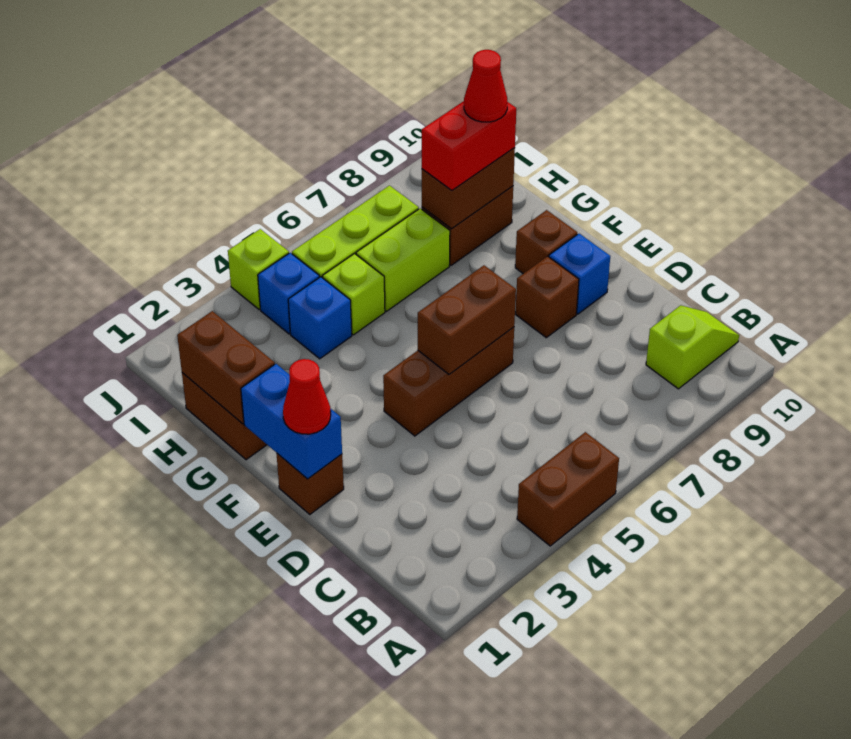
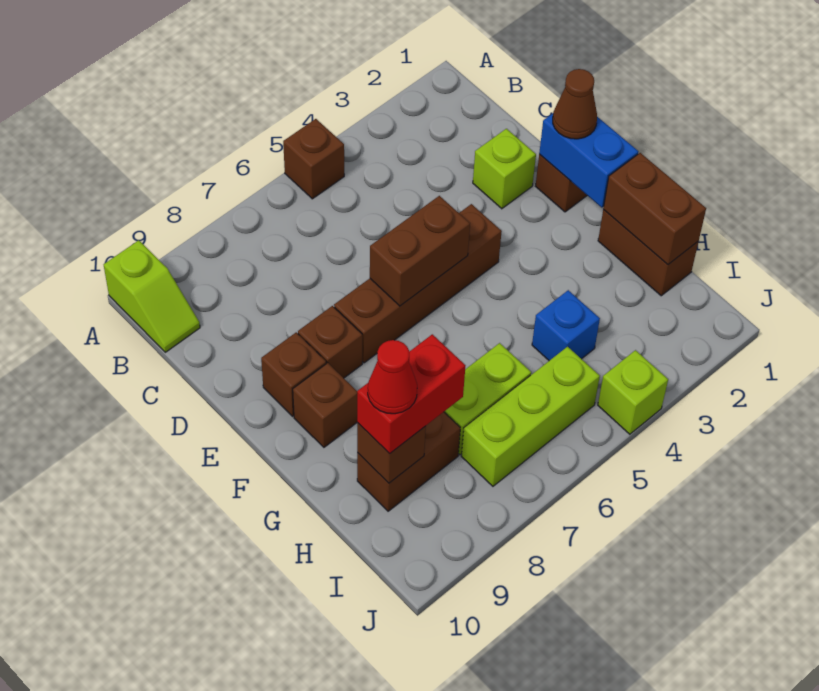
brown 1x2 brick [517,432,619,546] -> brown 1x1 brick [283,119,344,199]
lime 1x2 slope [646,305,739,389] -> lime 1x2 slope turned to [104,240,200,352]
red 1x1 cone [283,359,331,434] -> brown 1x1 cone [553,69,597,139]
brown 1x3 brick [383,327,514,436] -> brown 1x4 brick [334,204,502,363]
blue 1x1 brick [549,234,610,314] -> brown 1x1 brick [261,332,326,416]
lime 1x1 brick [323,254,385,335] -> lime 1x1 brick moved to [473,129,536,209]
brown 1x2 brick [422,148,515,229] -> brown 1x1 brick [357,423,426,483]
blue 1x1 brick [258,253,319,334] -> none

